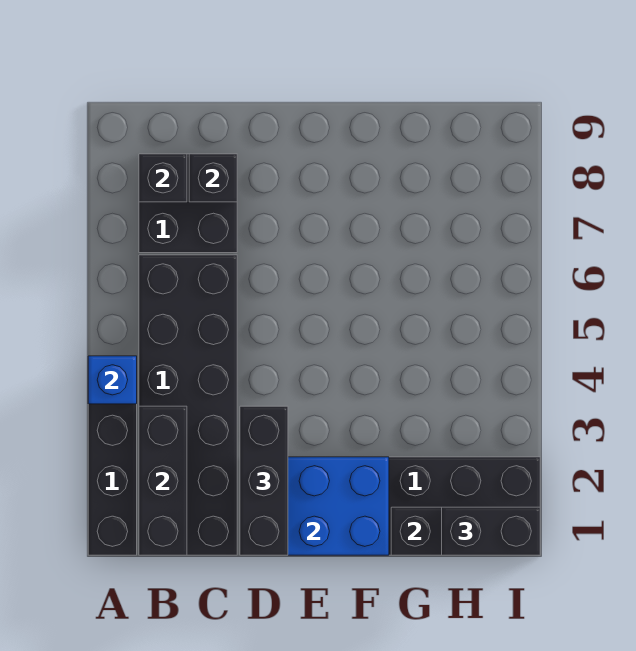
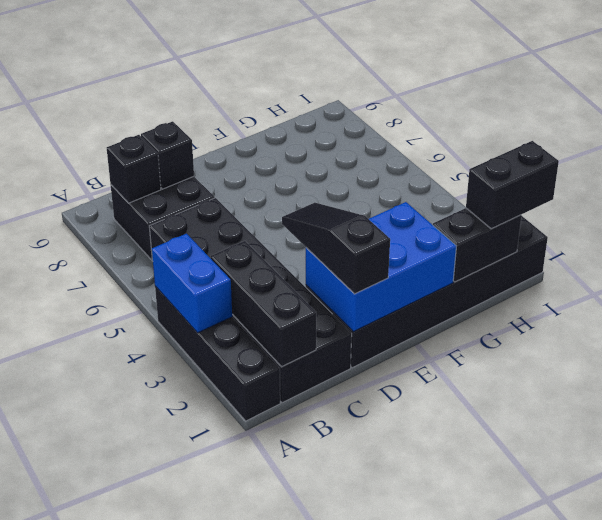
blue 1x1 brick [88,356,137,404] -> blue 1x2 brick [152,234,232,333]
black 1x3 brick [240,406,288,555] -> black 1x3 slope [282,203,390,294]

